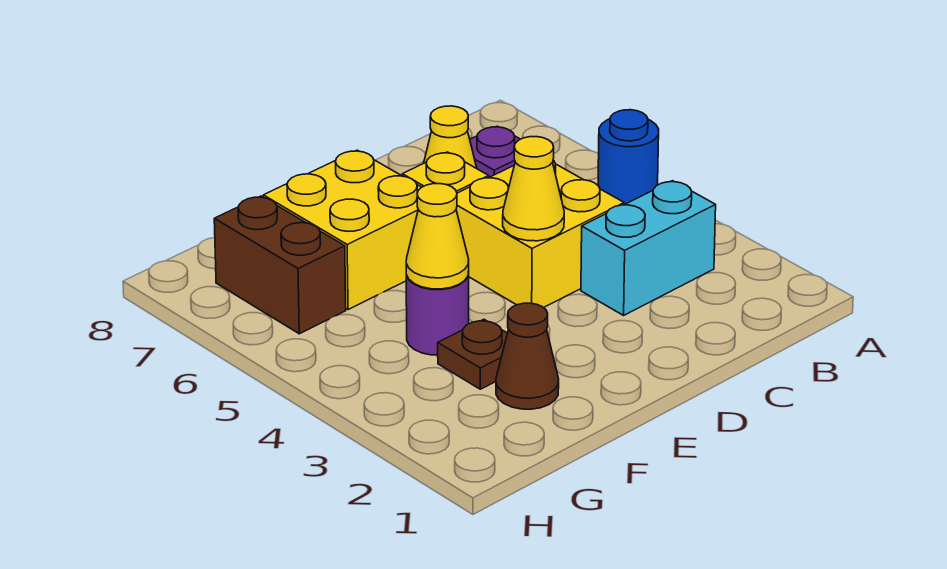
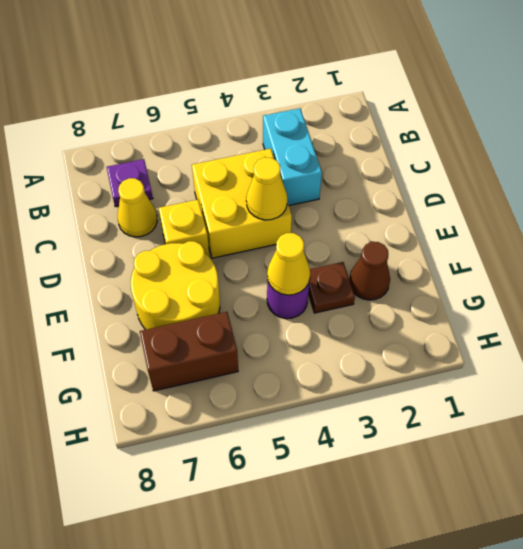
blue 1x1 round brick [598,110,659,205] -> none
yellow 2x2 brick [263,150,421,310] -> yellow 2x2 round brick [131,241,220,330]

